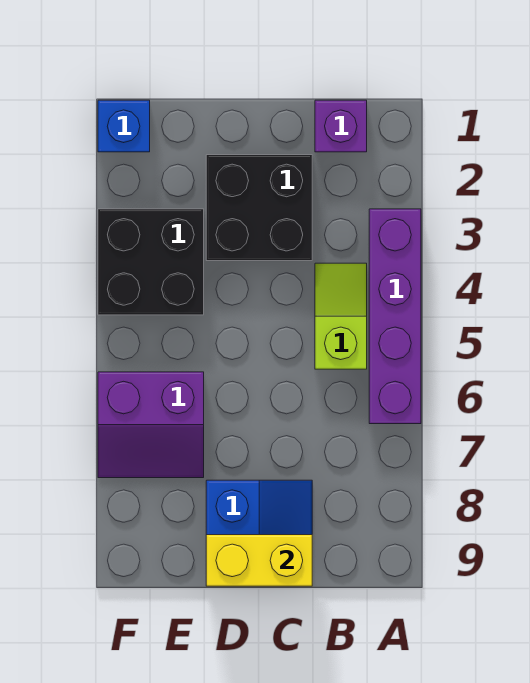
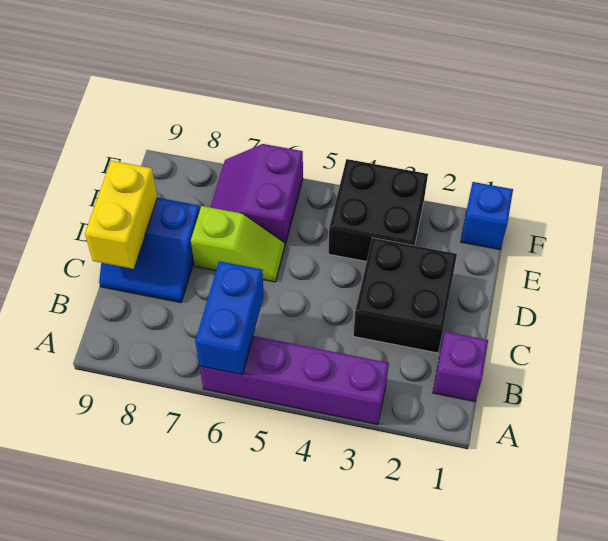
none -> blue 1x2 brick [195,261,264,375]
lime 1x2 slope [315,263,367,369] -> lime 1x2 slope moved to [191,206,285,282]

